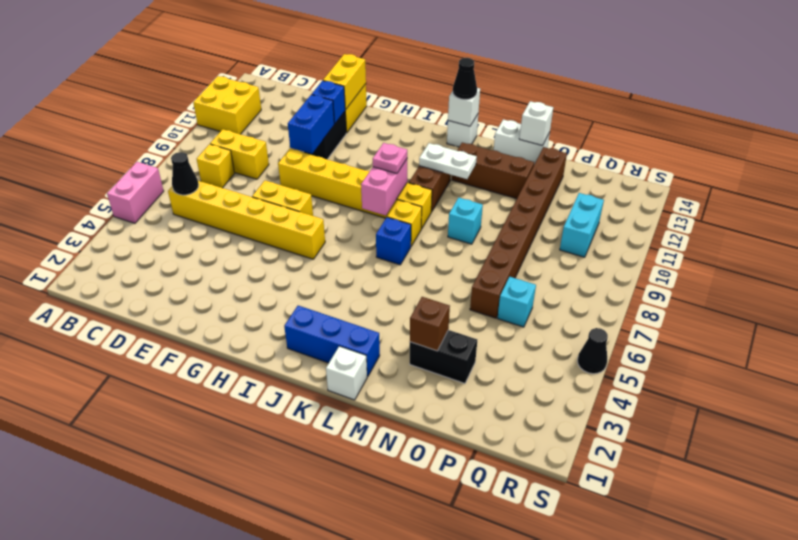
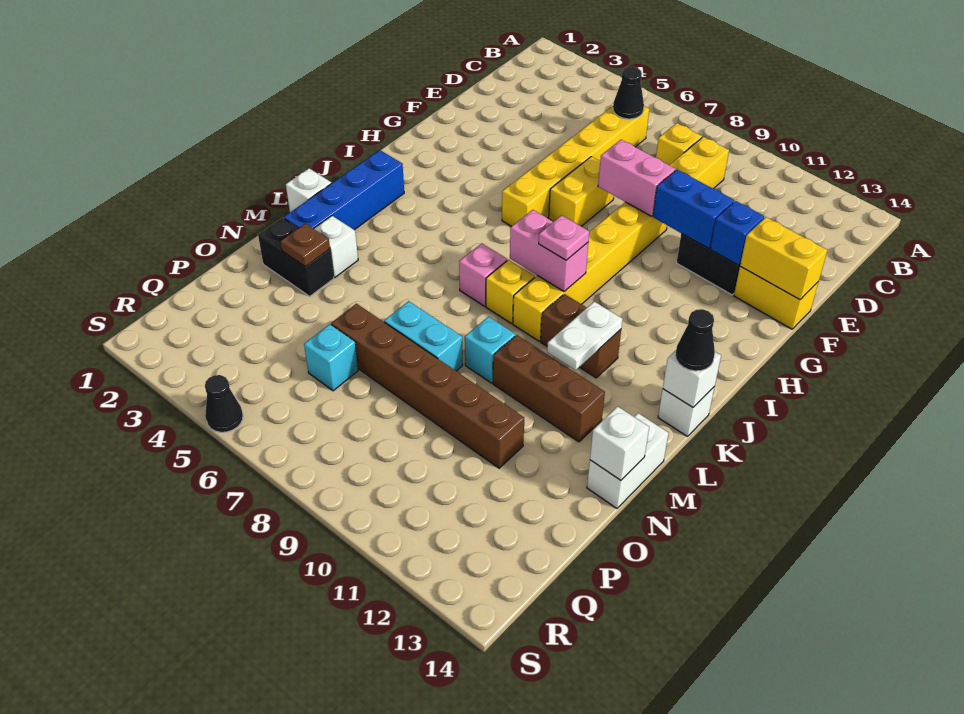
pink 1x2 brick [107,162,164,223] -> pink 1x2 brick moved to [598,140,675,216]
yellow 2x2 brick [193,76,261,134] -> none
blue 1x3 brick [284,306,380,377] -> blue 1x4 brick [284,150,404,230]
blue 1x1 brick [376,217,411,265] -> pink 1x1 brick [459,243,507,306]
brown 1x3 brick [452,143,534,199] -> brown 1x3 brick turned to [493,335,605,442]
none -> white 1x1 brick [314,216,358,277]
black 1x2 brick [410,330,477,383] -> black 1x2 brick turned to [258,218,334,296]
brown 1x1 brick [410,297,450,351] -> brown 1x1 plate [280,223,330,267]
brown 1x8 brick [470,147,567,318] -> brown 1x6 brick [331,304,524,468]
cyan 1x2 brick [560,193,604,257] -> cyan 1x2 brick moved to [384,301,463,371]

